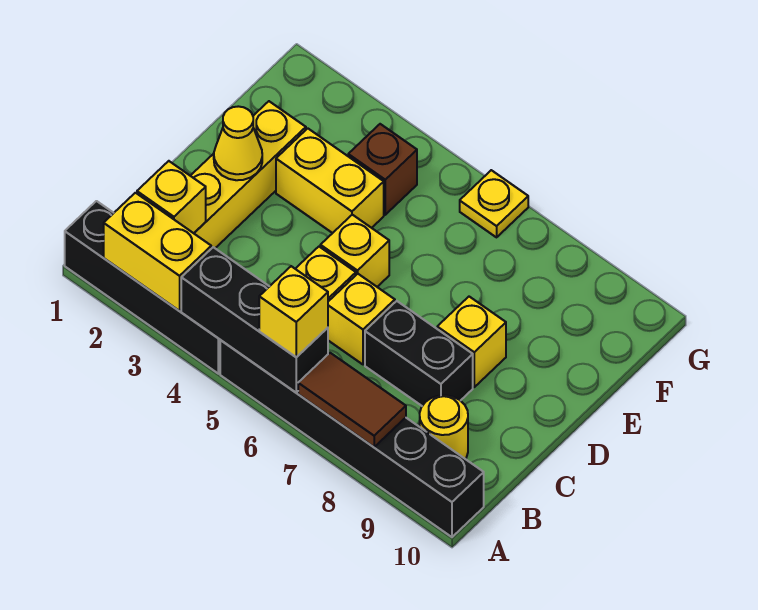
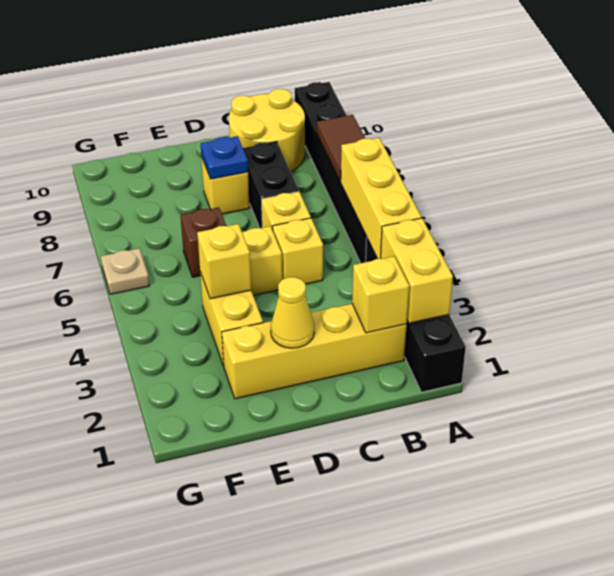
black 1x3 brick [181,247,328,392] -> yellow 1x3 brick [341,138,421,259]
yellow 1x1 brick [259,266,328,357] -> yellow 1x1 brick moved to [197,224,251,299]
yellow 1x1 round brick [420,395,468,459] -> yellow 2x2 round brick [229,89,305,172]
none -> blue 1x1 plate [201,136,248,179]
brown 1x1 brick [348,124,417,215] -> brown 1x1 brick moved to [180,207,226,277]
yellow 1x1 plate [460,170,528,237] -> tan 1x1 plate [101,248,149,294]

